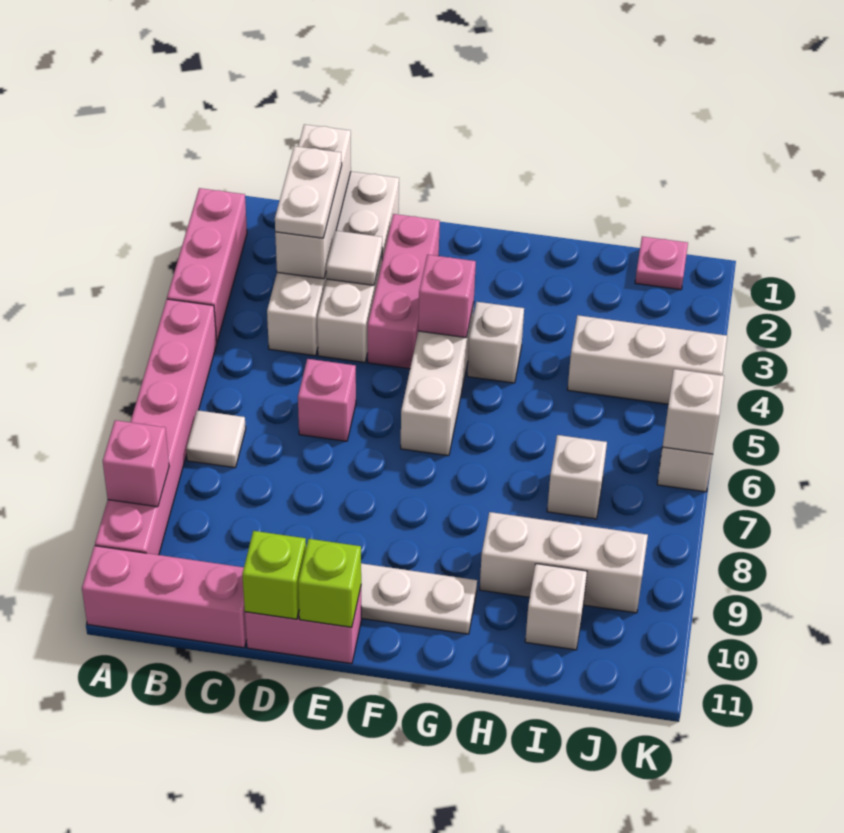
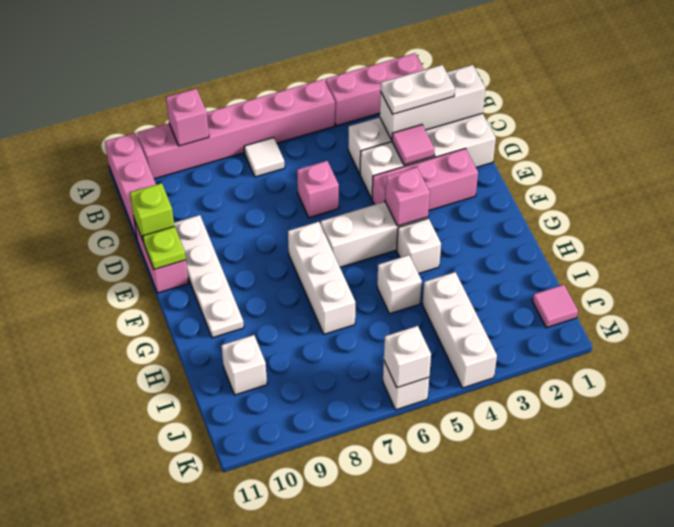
white 1x1 tile [326,231,382,285] -> pink 1x1 tile [392,125,434,165]
lime 1x1 brick [298,539,361,627] -> lime 1x1 plate [143,226,186,269]
white 1x3 brick [480,512,648,613] -> white 1x3 brick moved to [288,222,355,334]
white 1x1 brick [547,435,607,519] -> white 1x1 brick moved to [377,255,422,314]
pink 1x1 plate [635,236,688,290] -> pink 1x1 tile [533,285,578,328]

